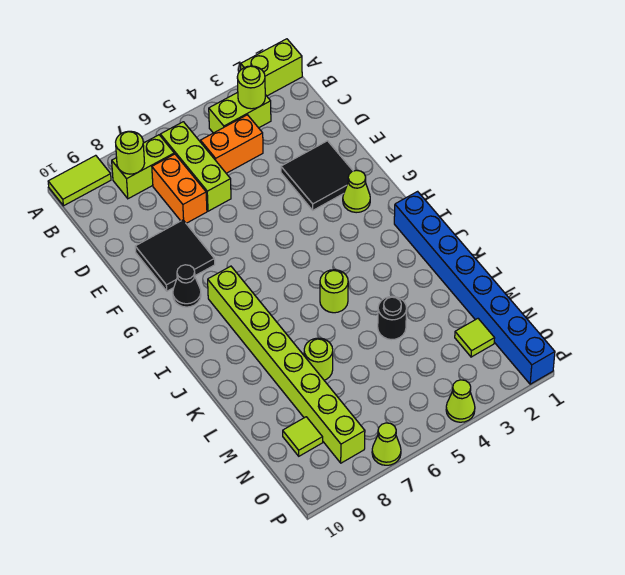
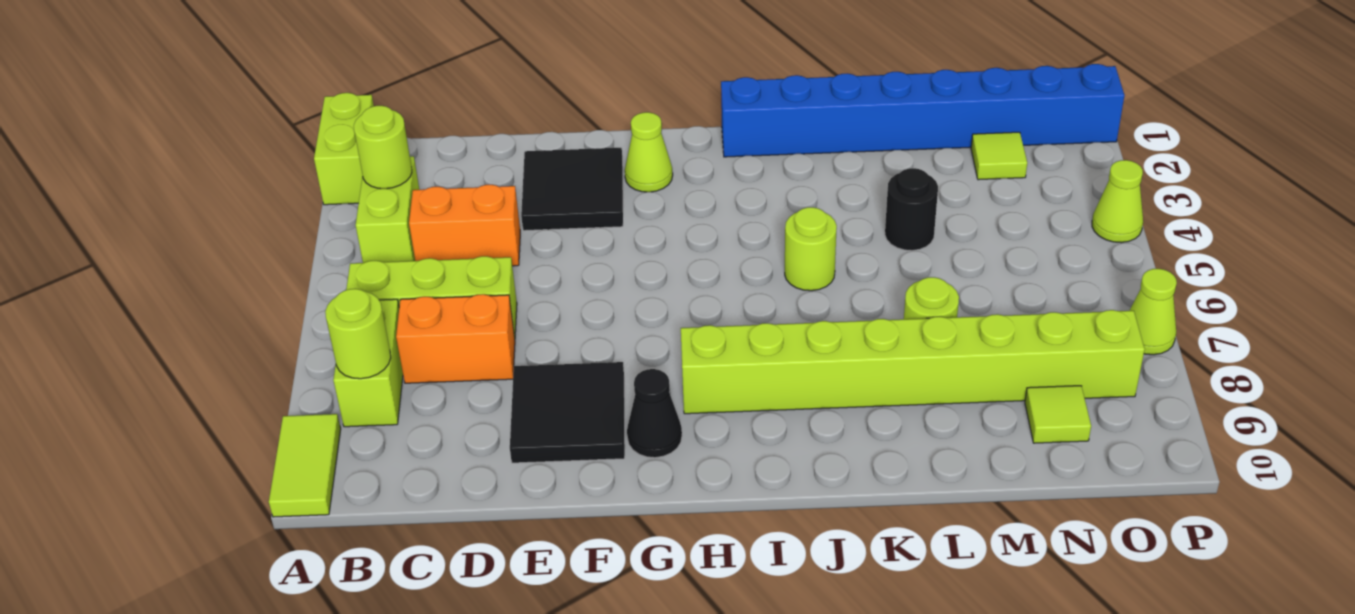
orange 1x2 brick [200,115,263,173] -> orange 1x2 brick turned to [409,185,520,266]

